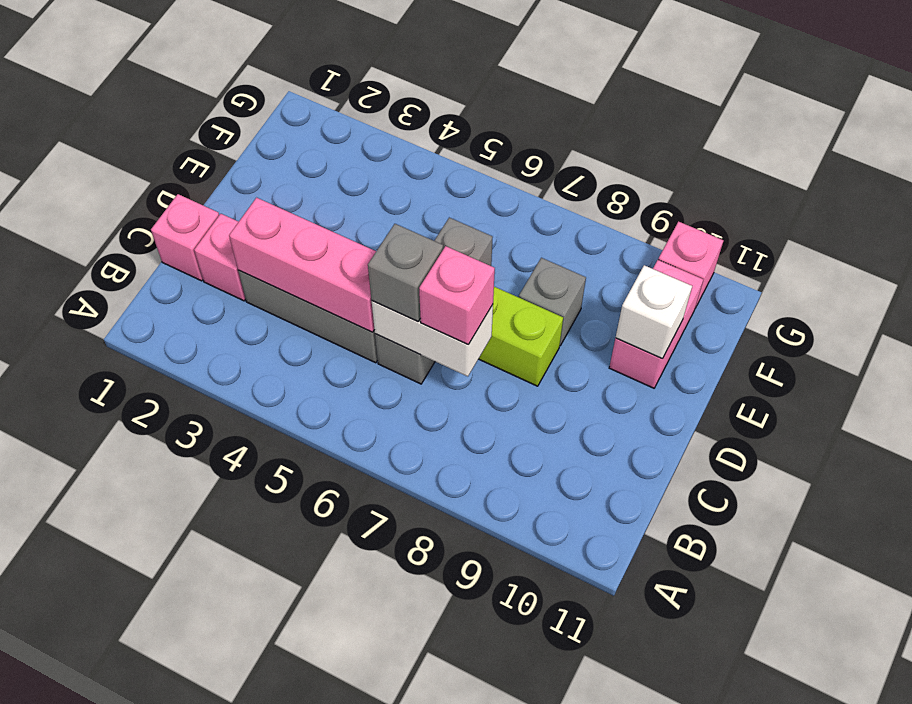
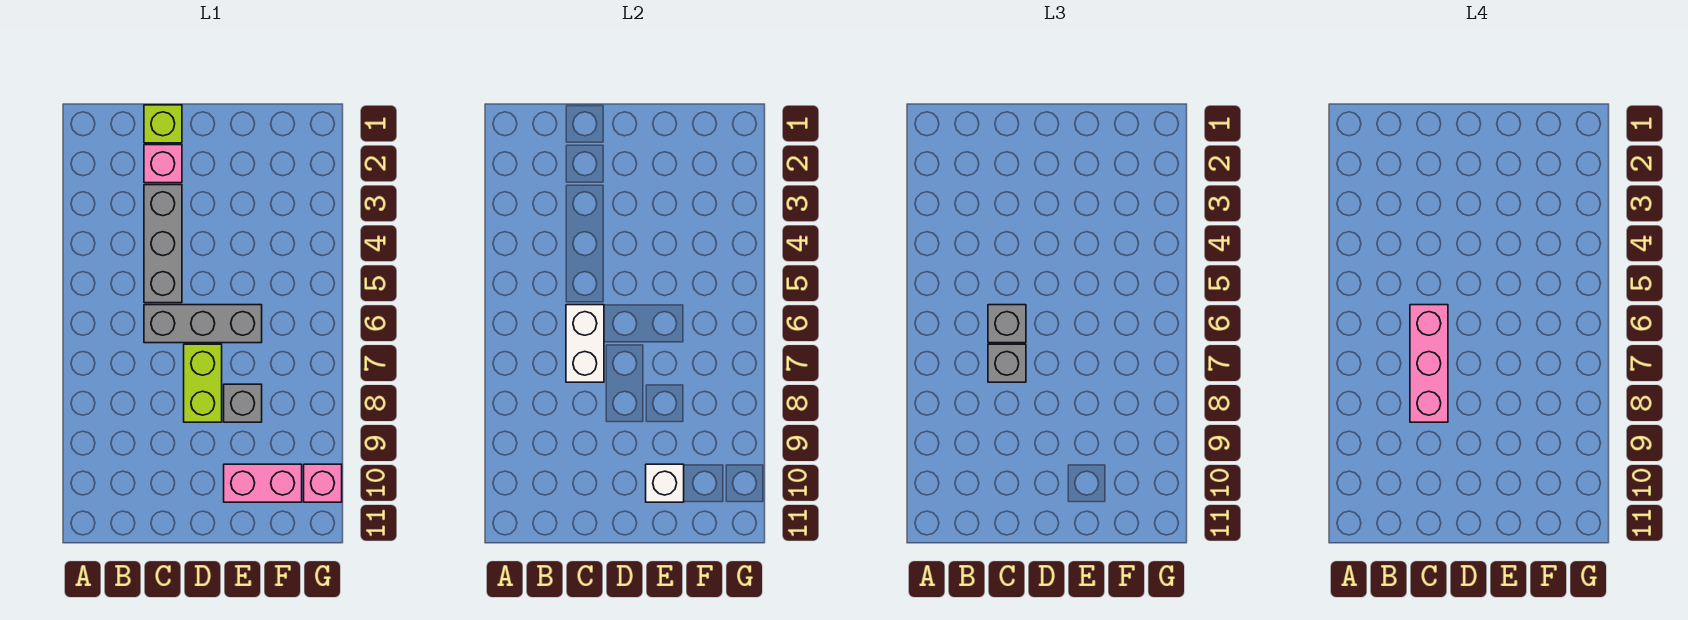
pink 1x1 brick [151,194,219,281] -> lime 1x1 brick [144,105,182,143]
pink 1x3 brick [229,198,376,332] -> pink 1x3 brick moved to [1410,305,1448,422]
pink 1x1 brick [419,246,495,344] -> grey 1x1 brick [988,344,1026,382]

